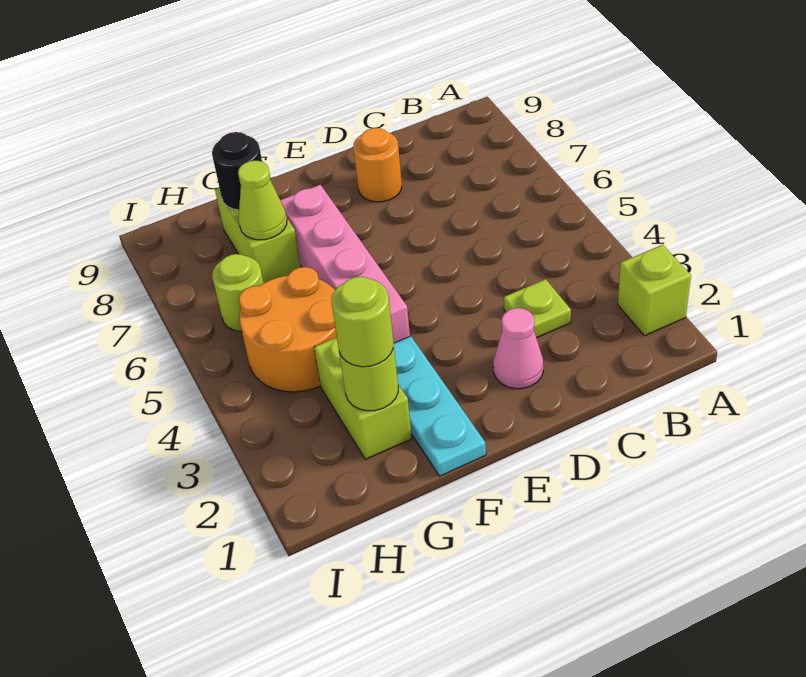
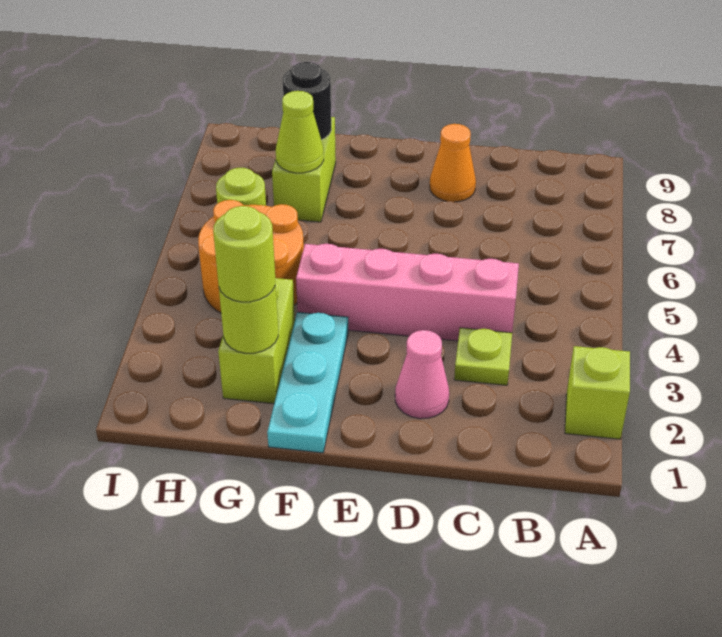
orange 1x1 round brick [353,128,402,202] -> orange 1x1 cone [430,124,476,202]
pink 1x4 brick [280,185,410,343] -> pink 1x4 brick turned to [296,244,519,341]

